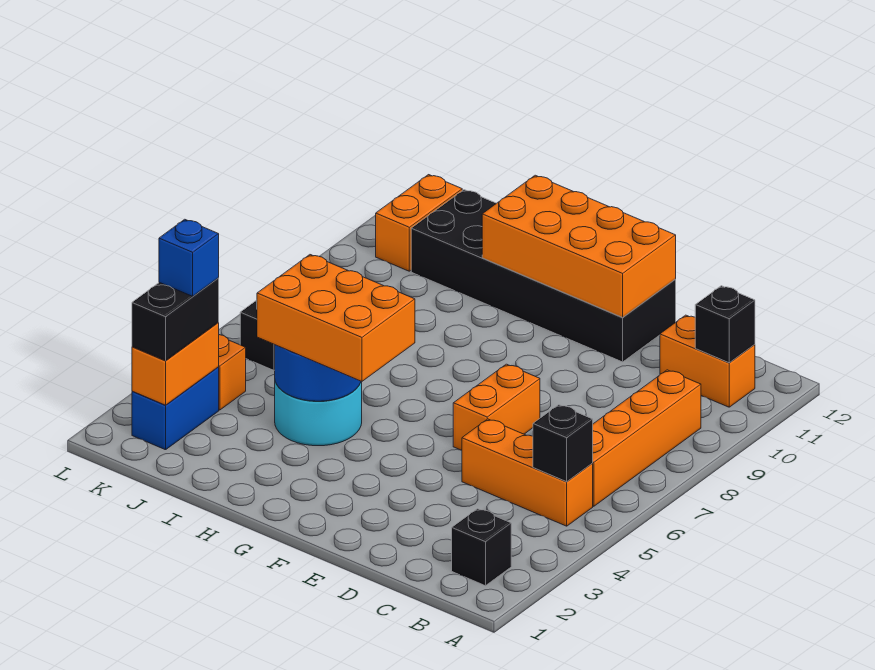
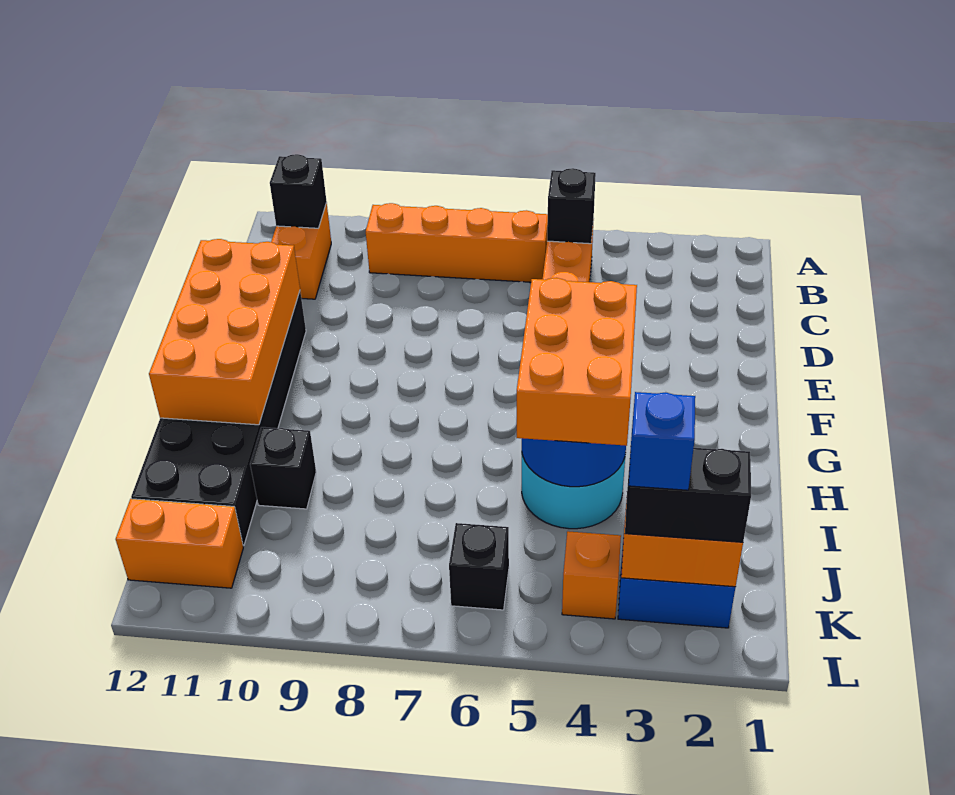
black 1x1 brick [452,509,511,586] -> black 1x1 brick moved to [250,427,316,509]
orange 1x2 brick [453,364,540,450] -> none

